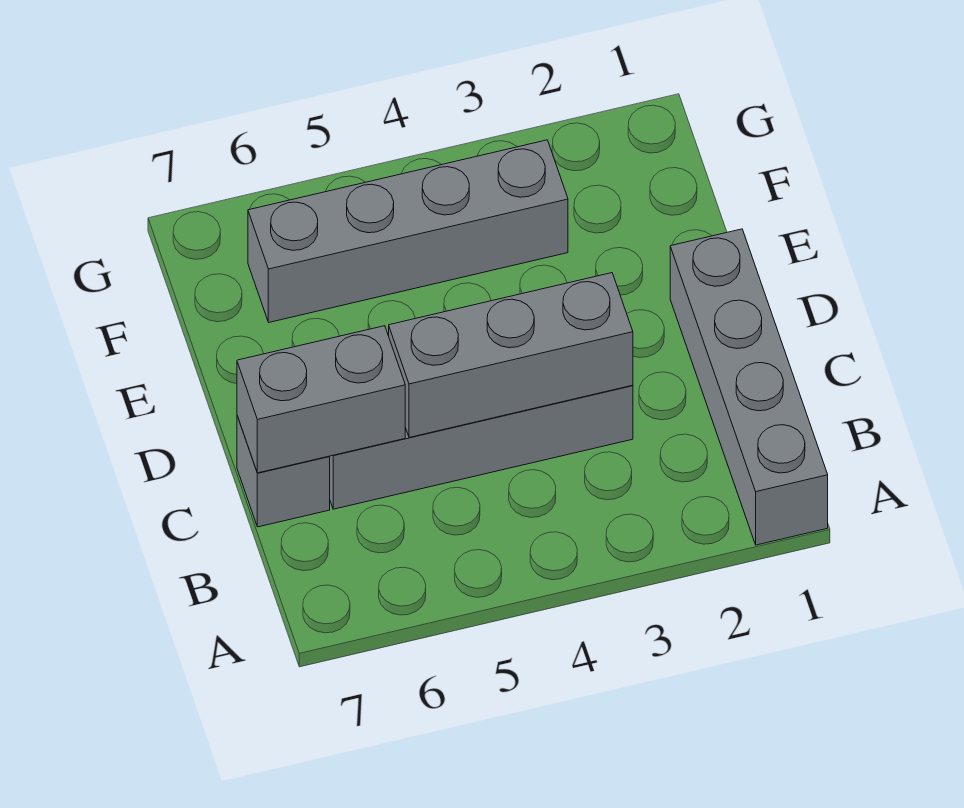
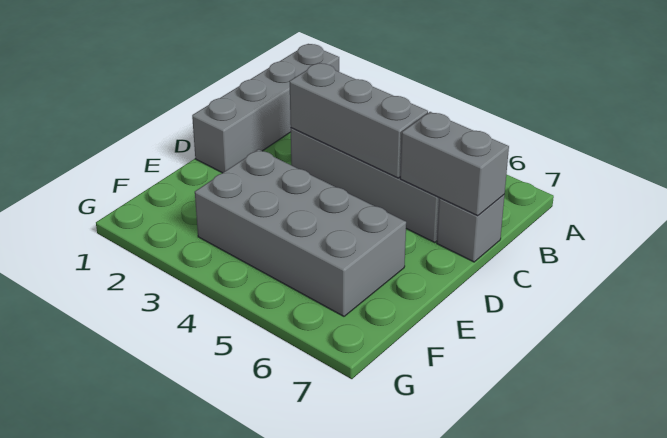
grey 1x4 brick [248,140,568,322] -> grey 2x4 brick [195,149,406,316]

